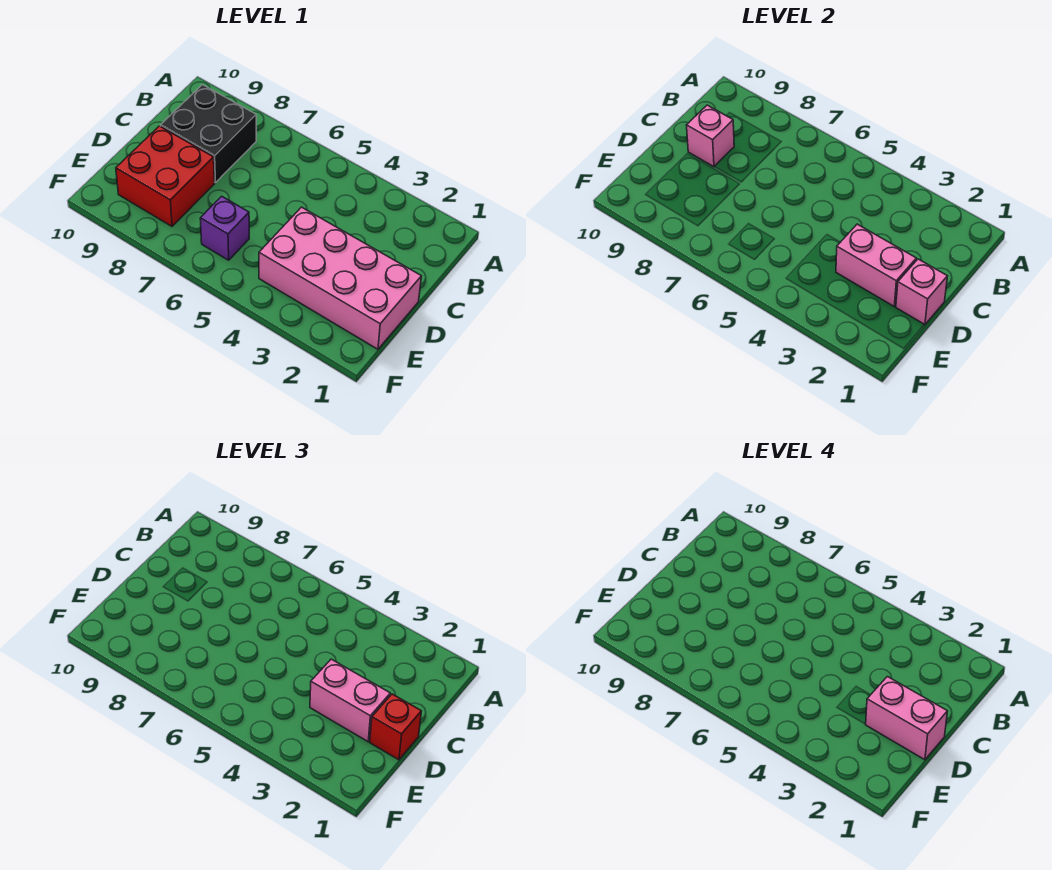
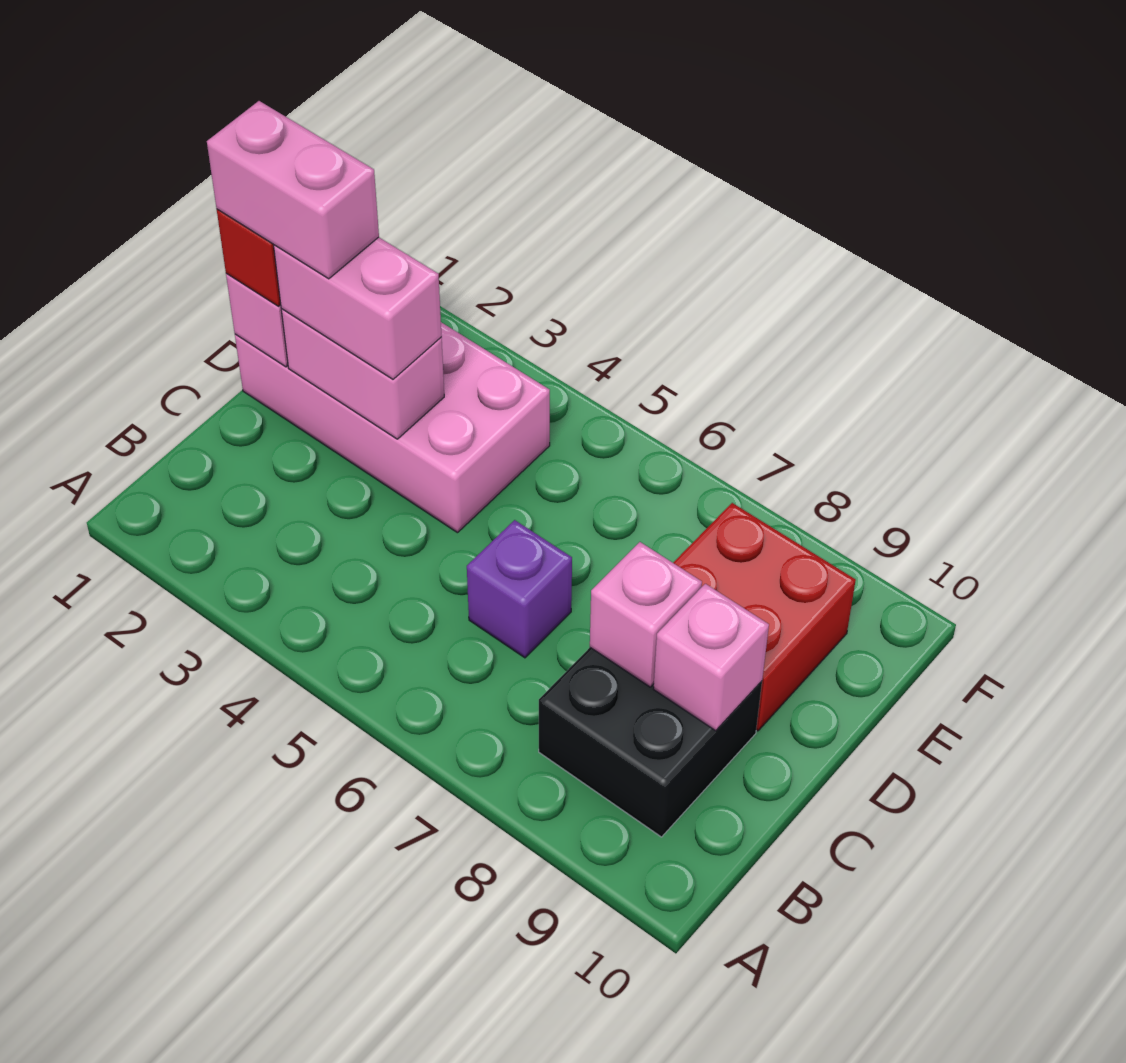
none -> pink 1x1 brick [590,542,702,687]
purple 1x1 brick [200,196,249,260] -> purple 1x1 brick moved to [467,520,572,658]

